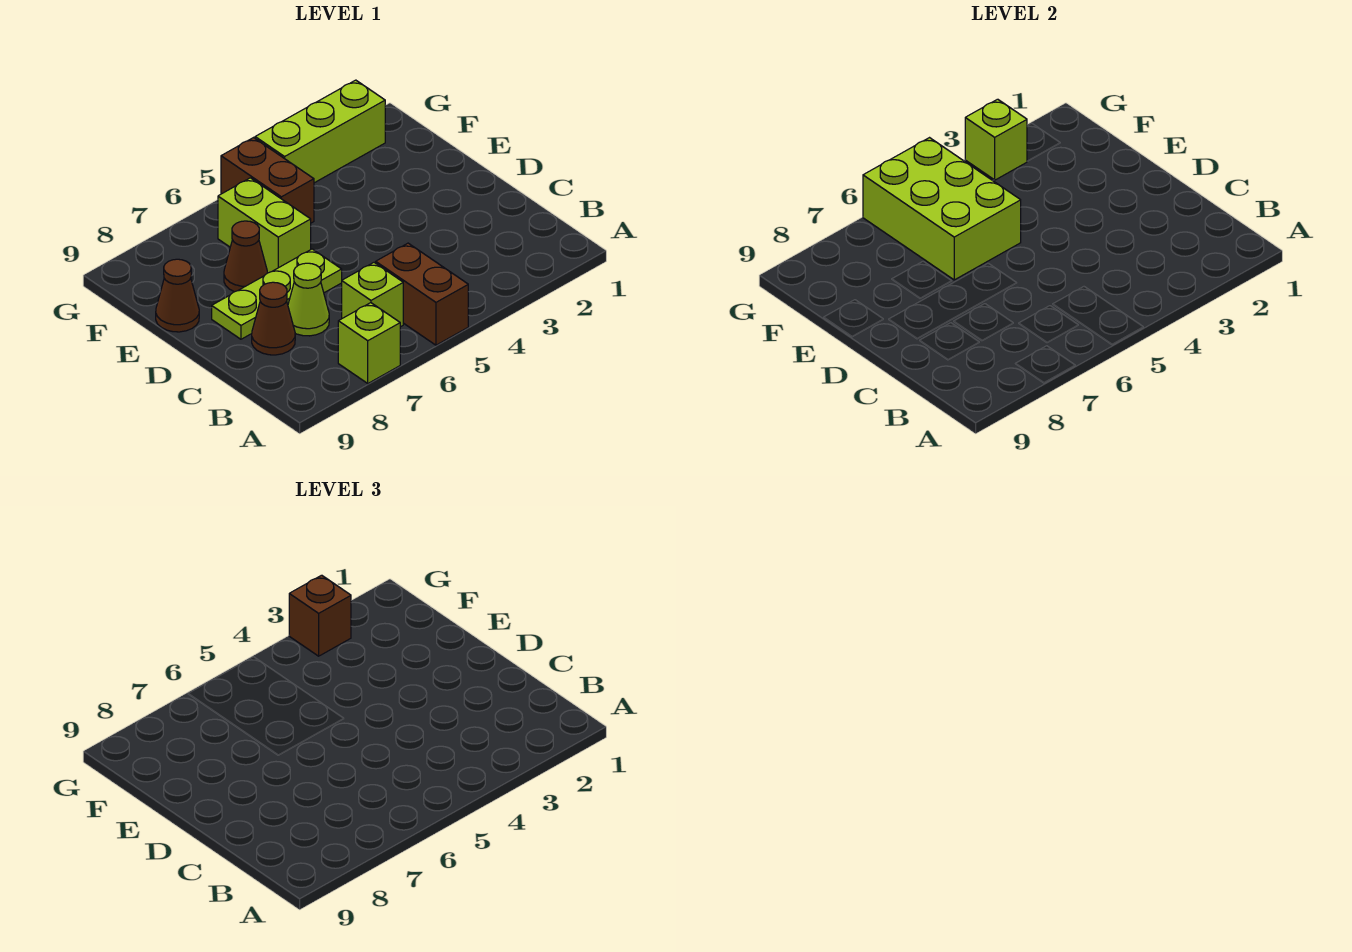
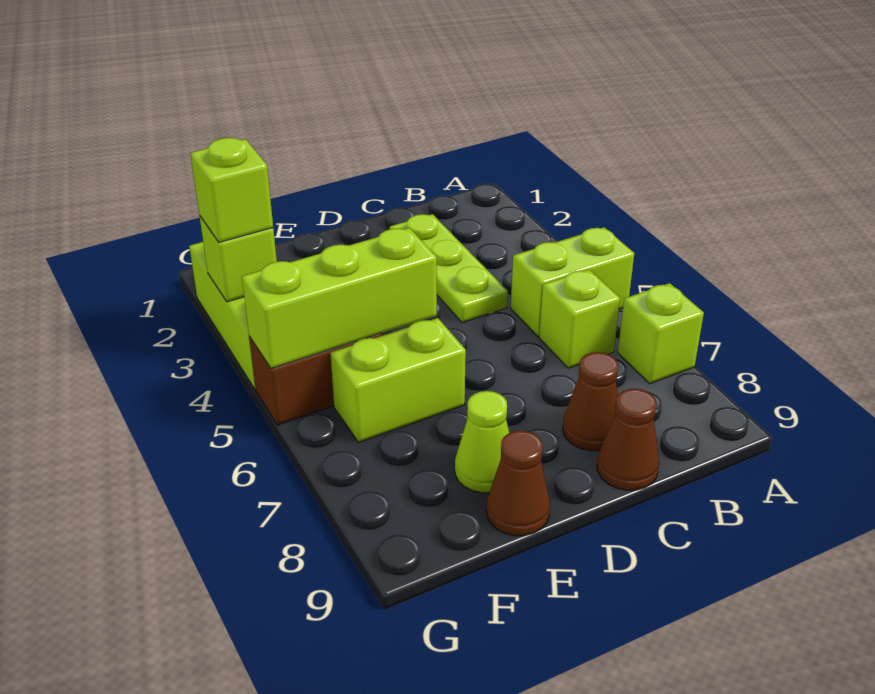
brown 1x2 brick [376,243,468,345] -> lime 1x2 brick [511,227,634,337]
lime 1x1 cone [288,263,329,336] -> lime 1x1 cone moved to [455,391,509,493]
lime 1x3 plate [212,249,342,339] -> lime 1x3 plate moved to [390,214,508,323]
lime 2x3 brick [863,138,1021,280] -> lime 1x3 brick [242,228,437,368]
brown 1x1 cone [224,221,267,292] -> brown 1x1 cone moved to [597,389,659,490]
brown 1x1 brick [289,575,351,656] -> lime 1x1 brick [190,138,273,242]

